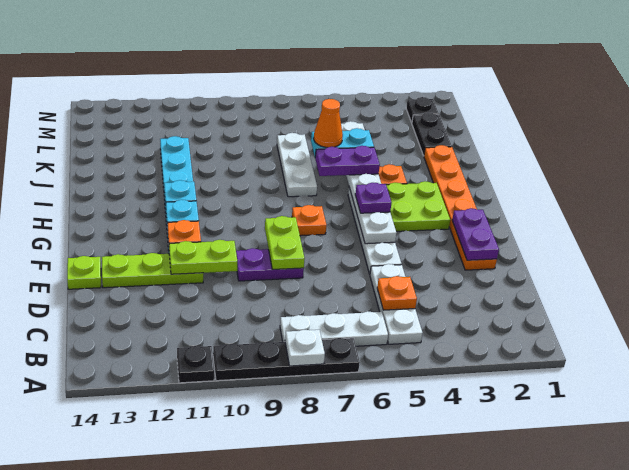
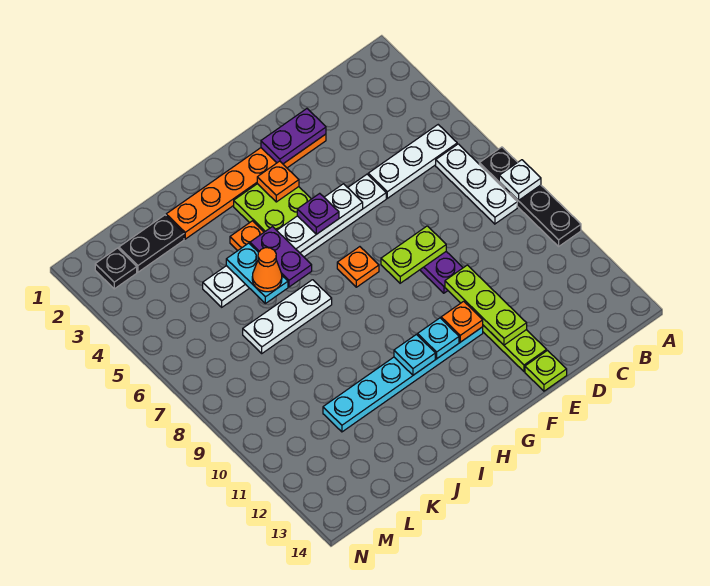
black 1x1 plate [177,346,214,383] -> none
orange 1x1 plate [377,276,417,310] -> orange 1x1 plate moved to [257,161,299,202]
lime 1x2 plate [169,240,237,274] -> lime 1x3 plate [445,265,527,345]

